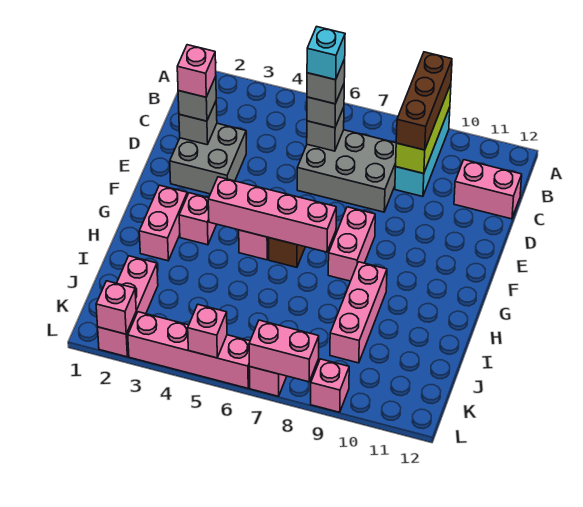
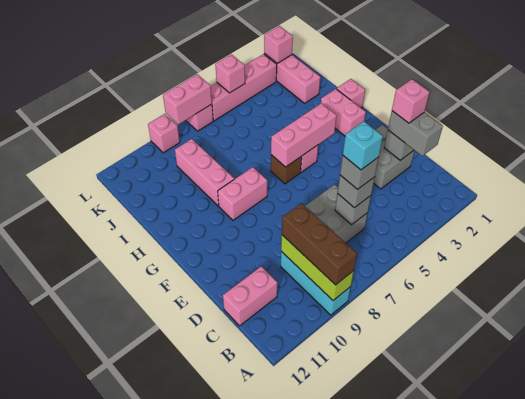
grey 1x1 brick [178,76,216,121] -> grey 1x2 brick [388,111,443,156]
pink 1x2 brick [328,207,375,281] -> pink 1x2 brick turned to [218,167,267,220]
pink 1x1 brick [179,193,217,245] -> pink 1x1 brick moved to [337,79,365,108]
pink 1x4 brick [208,177,336,252] -> pink 1x3 brick [271,103,337,167]

